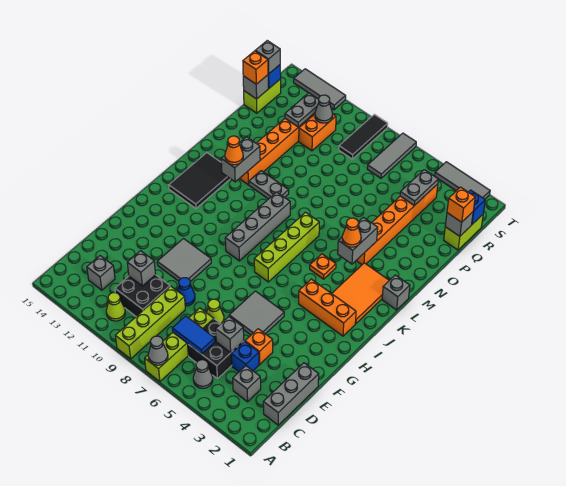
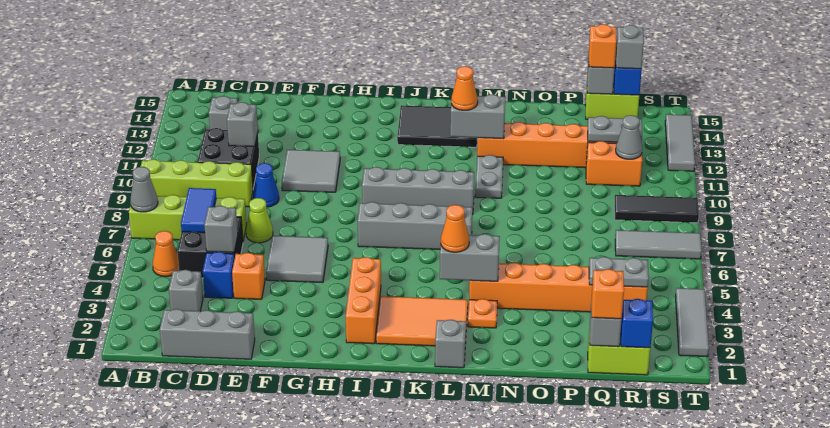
grey 1x1 cone [193,360,213,388] -> orange 1x1 cone [153,231,179,277]
lime 1x1 cone [106,293,125,321] -> none
lime 1x4 brick [254,212,319,282] -> grey 1x4 brick [358,202,472,249]
orange 1x1 plate [310,254,336,279] -> orange 1x1 plate moved to [468,299,497,328]

